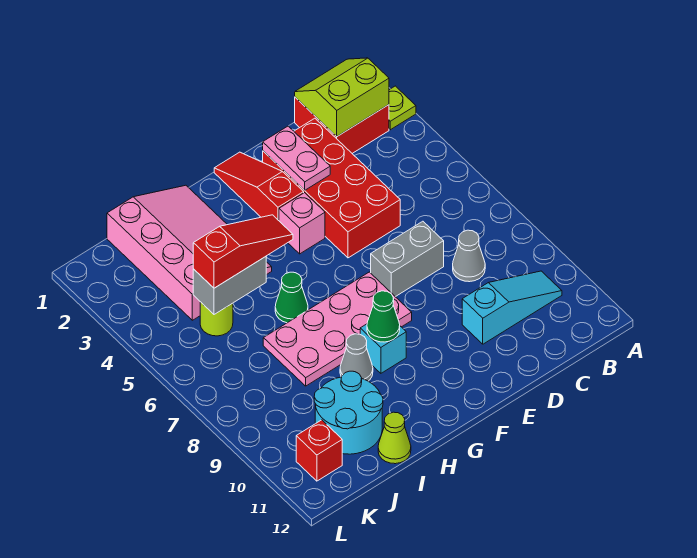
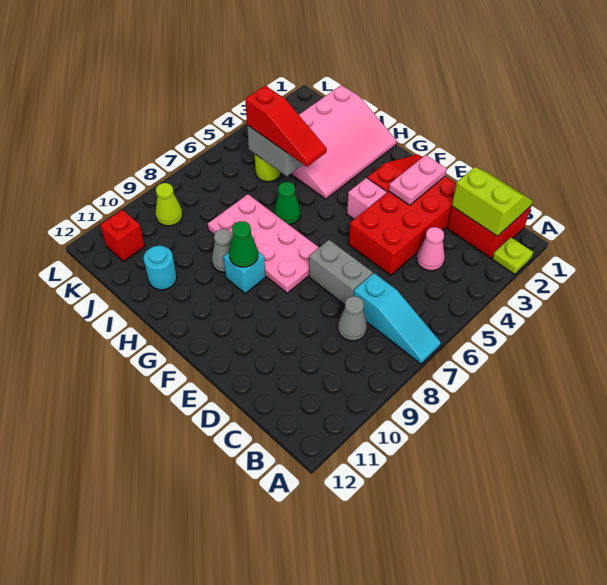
cyan 1x3 slope [462,271,562,344] -> cyan 1x3 slope moved to [354,273,441,364]
none -> pink 1x1 cone [416,227,445,271]
cyan 2x2 round brick [314,371,383,454] -> cyan 1x1 round brick [143,246,177,290]
lime 1x1 cone [378,412,411,464] -> lime 1x1 cone moved to [155,183,183,226]

